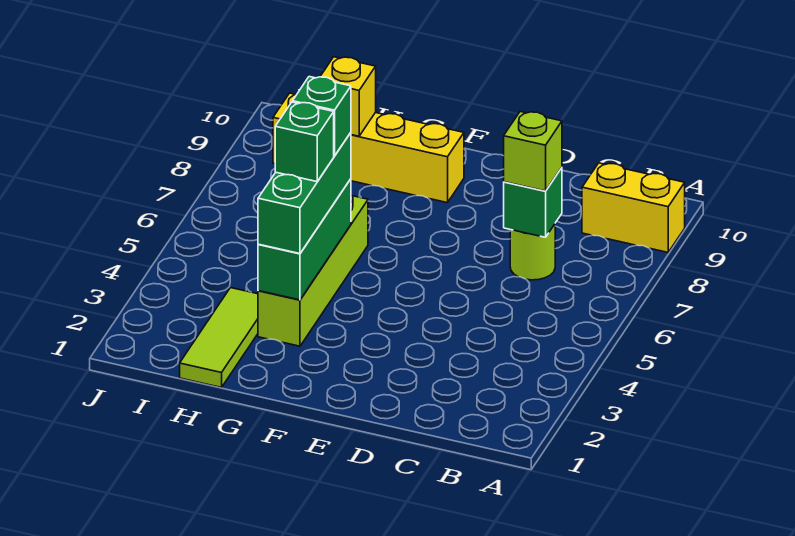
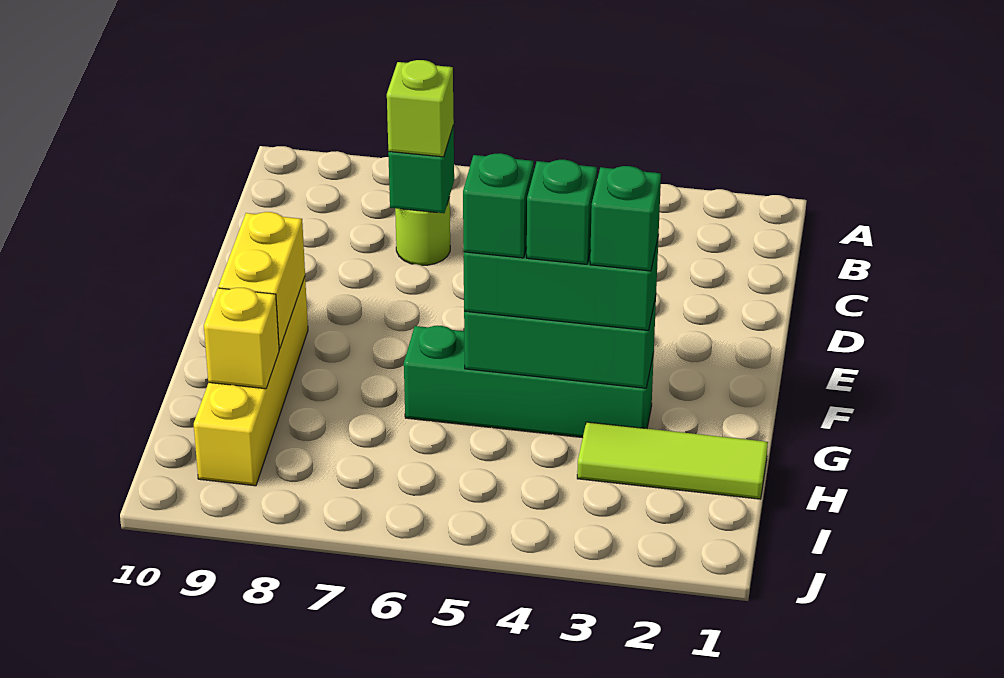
yellow 1x2 brick [582,163,685,252] -> yellow 1x2 brick moved to [218,212,305,349]
lime 1x4 brick [258,195,368,346] -> green 1x4 brick [404,326,654,438]
none -> green 1x1 brick [590,166,661,271]

